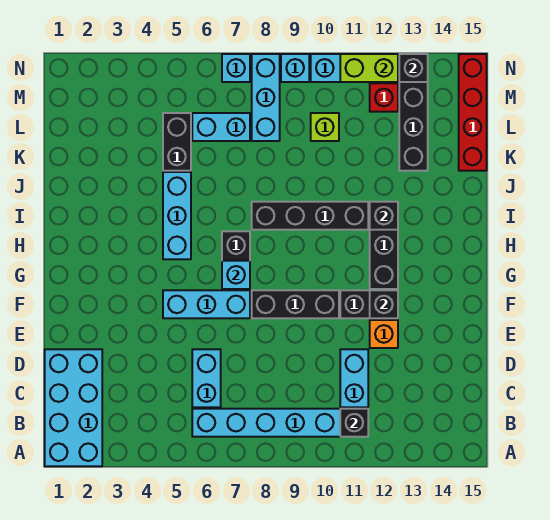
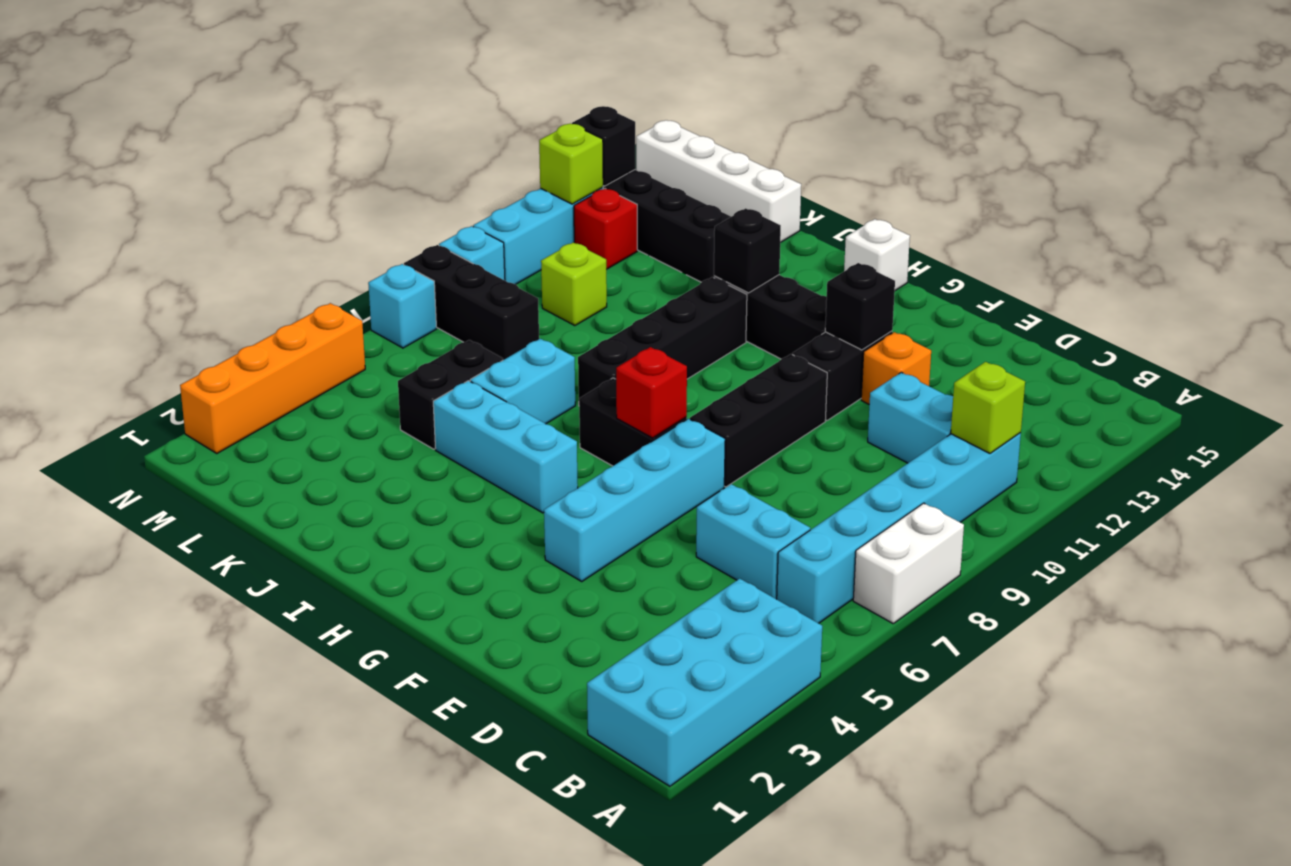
cyan 2x4 brick [45,349,102,466] -> cyan 2x4 brick turned to [587,579,822,786]
none -> white 1x2 brick [853,503,964,623]
black 1x1 brick [340,409,368,437] -> lime 1x1 brick [951,362,1025,453]
cyan 1x3 brick [163,290,250,318] -> cyan 1x4 brick [544,419,725,581]
cyan 1x1 brick [222,261,250,289] -> red 1x1 brick [616,347,687,438]
none -> white 1x1 brick [844,219,910,290]
black 1x2 brick [163,113,191,171] -> black 1x2 brick turned to [398,340,503,449]
red 1x4 brick [459,54,487,171] -> white 1x4 brick [636,120,801,243]
cyan 1x2 brick [192,113,250,141] -> cyan 1x2 brick moved to [470,339,575,424]
cyan 1x3 brick [252,54,280,141] -> black 1x3 brick [404,245,539,360]
none -> orange 1x4 brick [180,303,365,453]
lime 1x2 brick [340,54,398,82] -> lime 1x1 brick [539,124,603,204]

